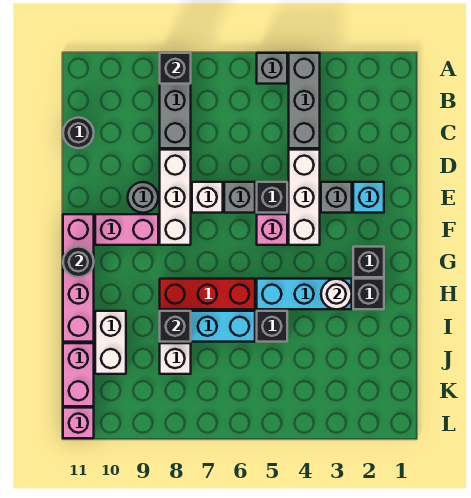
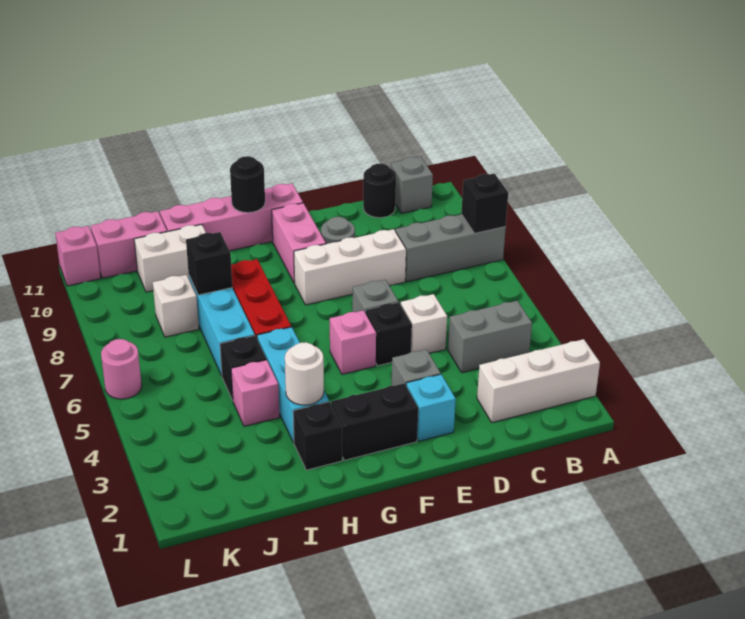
grey 1x3 brick [289,53,320,148] -> grey 1x2 brick [448,301,532,373]
grey 1x1 brick [257,53,287,84] -> grey 1x1 brick moved to [391,157,433,213]
white 1x3 brick [289,150,320,245] -> white 1x3 brick moved to [477,339,600,422]
white 1x1 brick [192,182,223,213] -> white 1x1 brick moved to [401,294,447,353]
black 1x1 brick [353,247,384,277] -> black 1x2 brick [331,383,418,460]
none -> pink 1x1 brick [231,360,279,426]
none -> pink 1x1 round brick [101,339,142,399]

